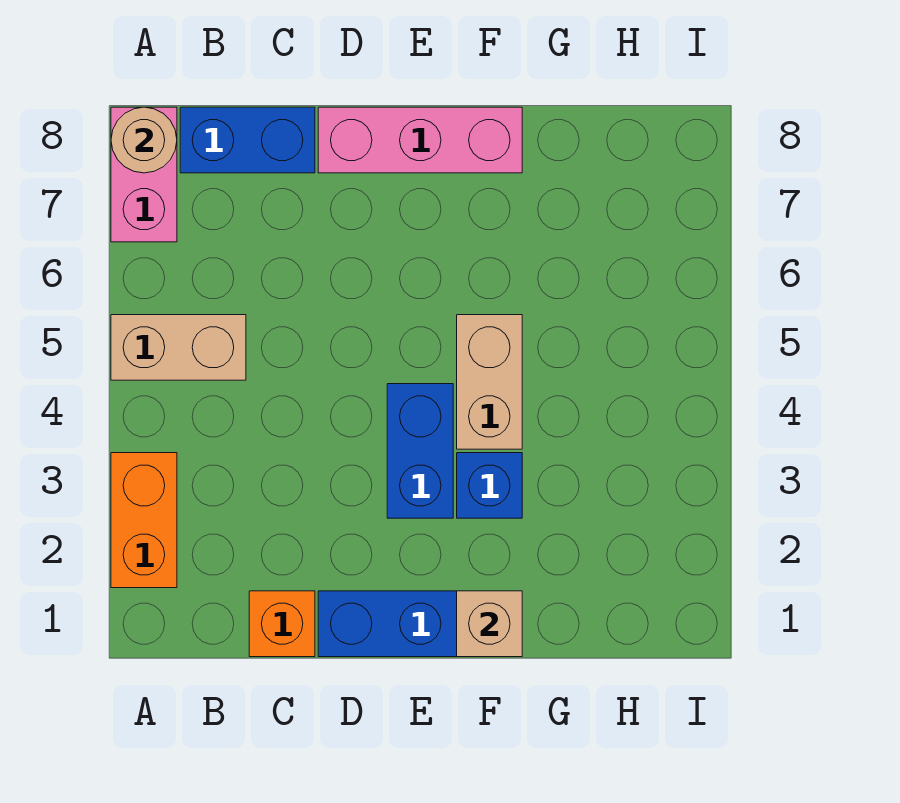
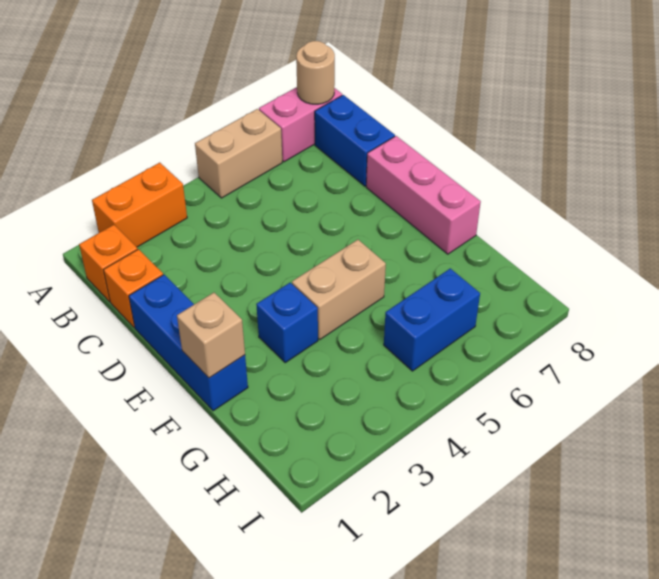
tan 1x2 brick [111,315,246,380] -> tan 1x2 brick turned to [195,109,282,198]
none -> orange 1x1 brick [79,225,138,302]
blue 1x2 brick [387,384,453,518] -> blue 1x2 brick moved to [384,268,480,371]

